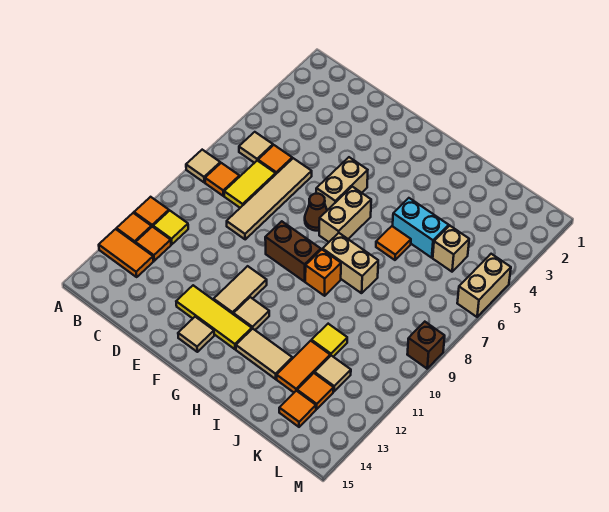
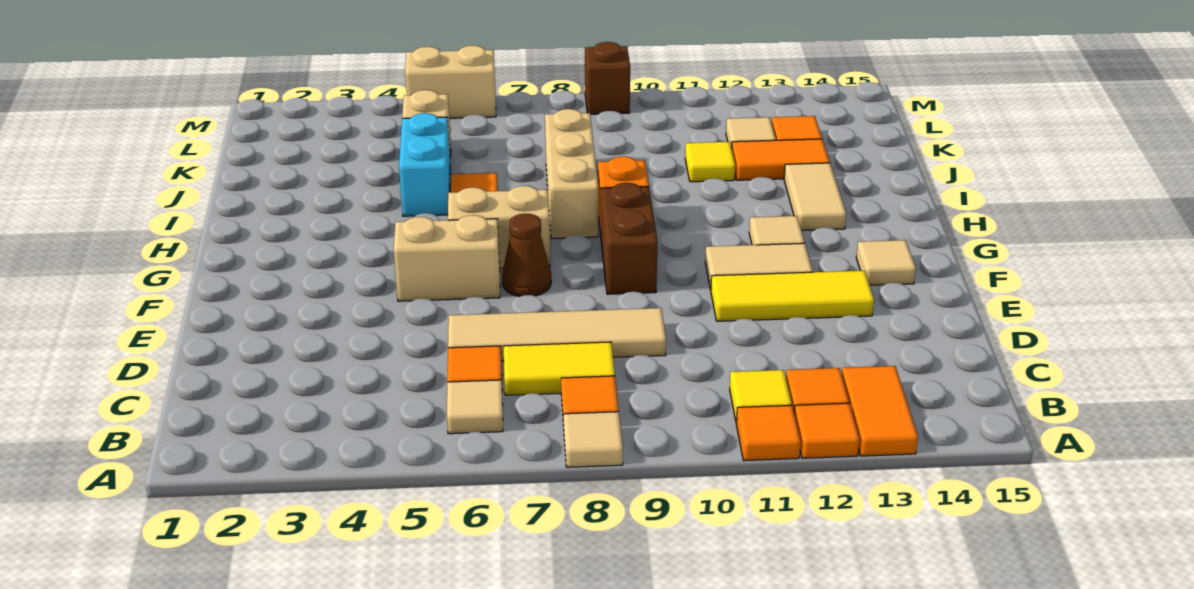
yellow 1x3 tile [176,285,252,349] -> yellow 1x3 tile turned to [711,271,874,321]
tan 1x2 brick [323,233,378,293] -> tan 1x3 brick [545,109,598,239]
orange 1x1 tile [279,391,316,427] -> none

